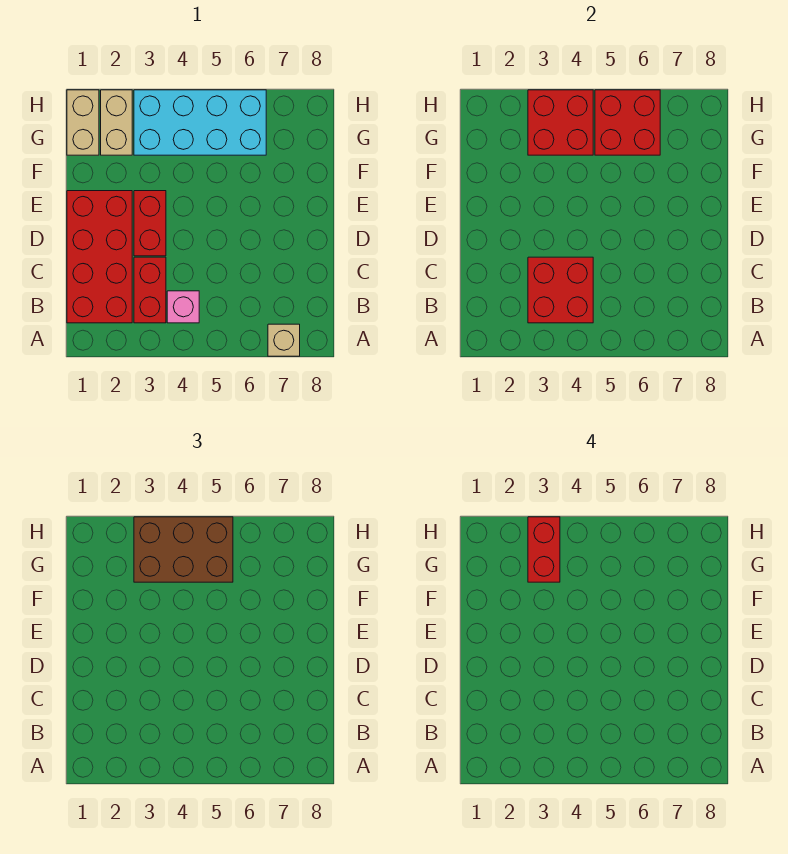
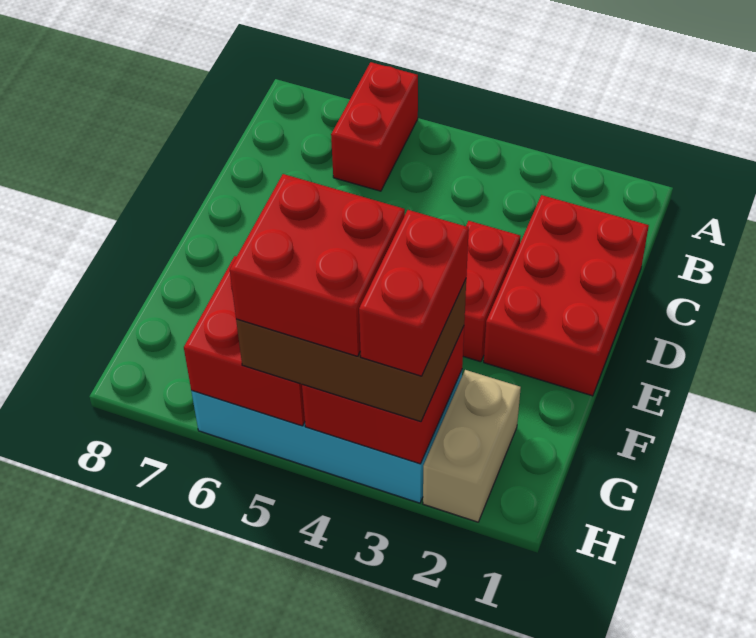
tan 1x1 brick [268,324,300,356] -> none
red 2x4 brick [67,191,132,323] -> red 2x3 brick [484,195,649,396]
red 1x2 brick [134,257,166,323] -> red 1x2 brick moved to [331,62,418,191]
red 2x2 brick [528,257,593,323] -> red 2x2 brick moved to [230,174,405,356]
pink 1x1 brick [167,291,199,323] -> none
tan 1x2 brick [67,90,99,155] -> none

